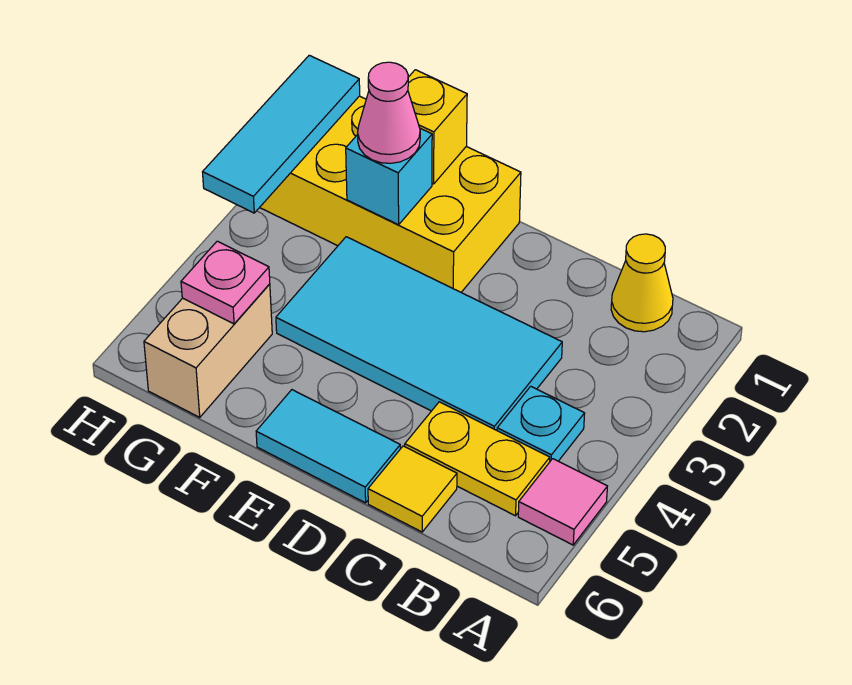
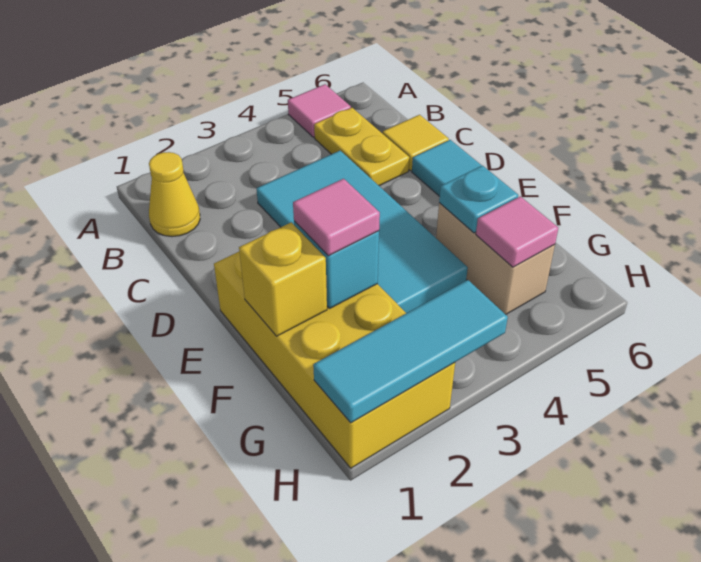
cyan 1x1 plate [497,386,585,461] -> cyan 1x1 plate moved to [439,166,518,233]
pink 1x1 cone [358,62,420,163] -> pink 1x1 tile [293,179,380,256]
tan 1x2 brick [144,284,272,417] -> tan 1x2 brick turned to [436,203,555,314]
pink 1x1 plate [181,241,270,324] -> pink 1x1 tile [476,196,558,267]

